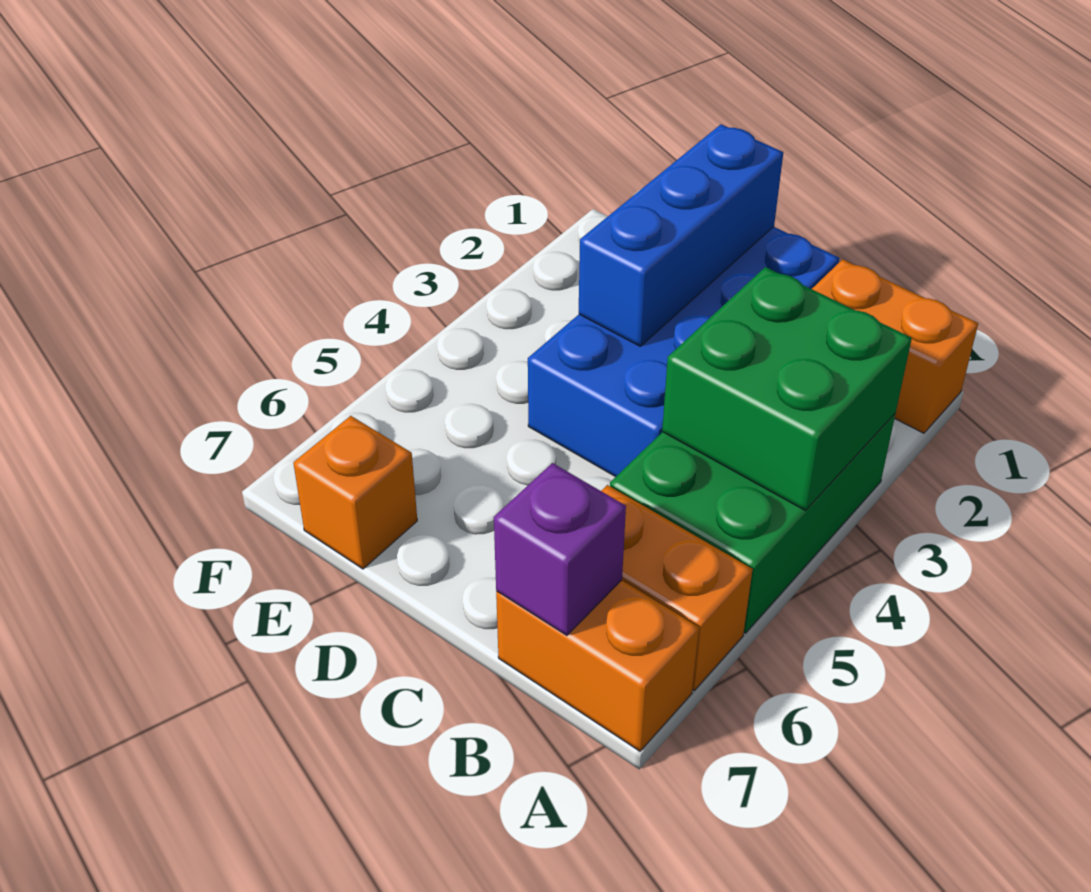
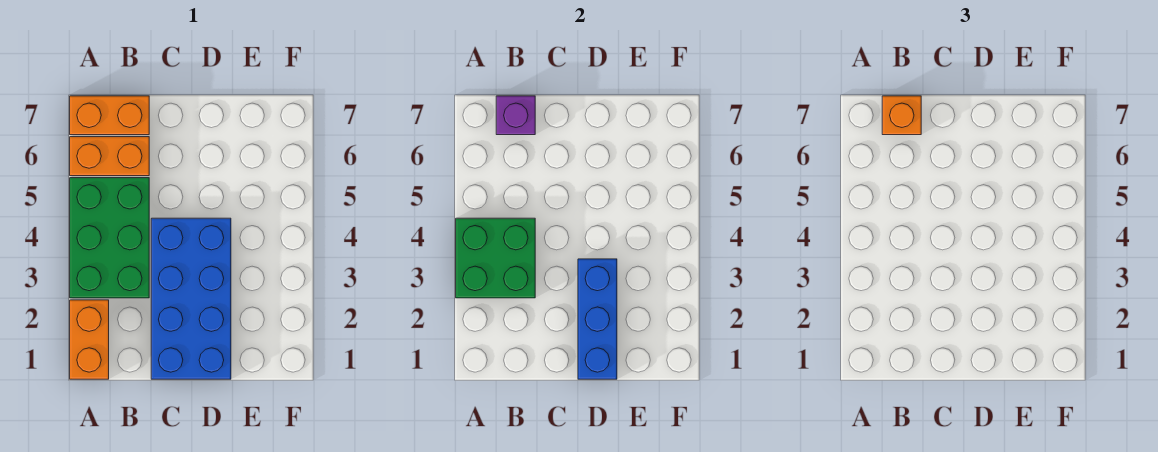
orange 1x2 brick [812,259,978,433] -> orange 1x2 brick turned to [70,300,109,379]
orange 1x1 brick [293,416,417,569] -> orange 1x1 brick moved to [882,96,921,135]

